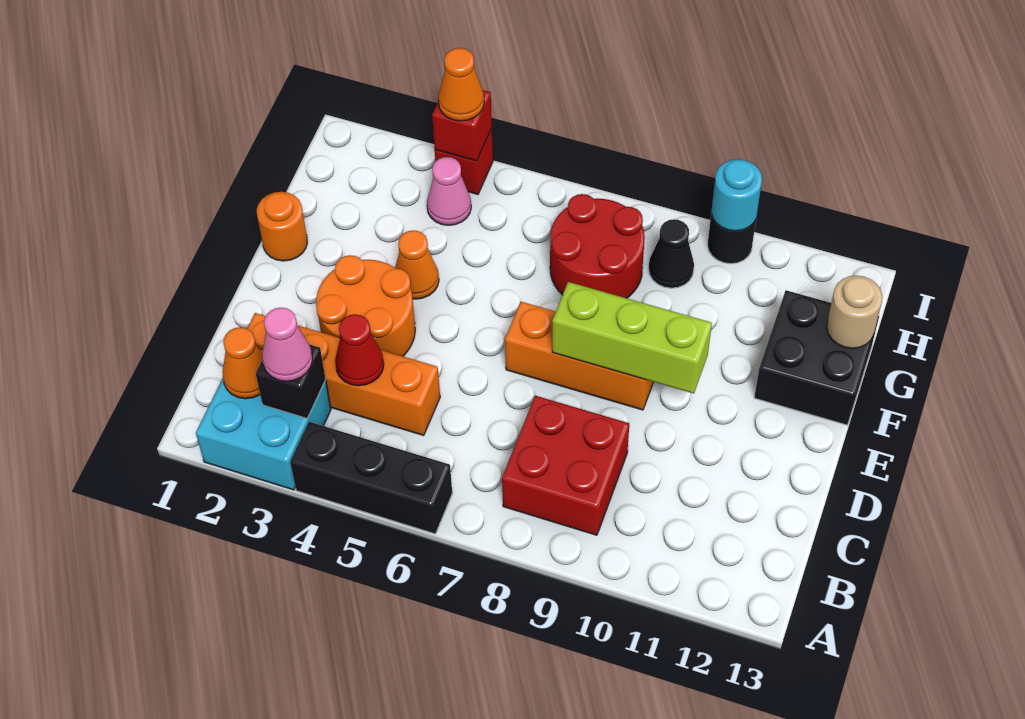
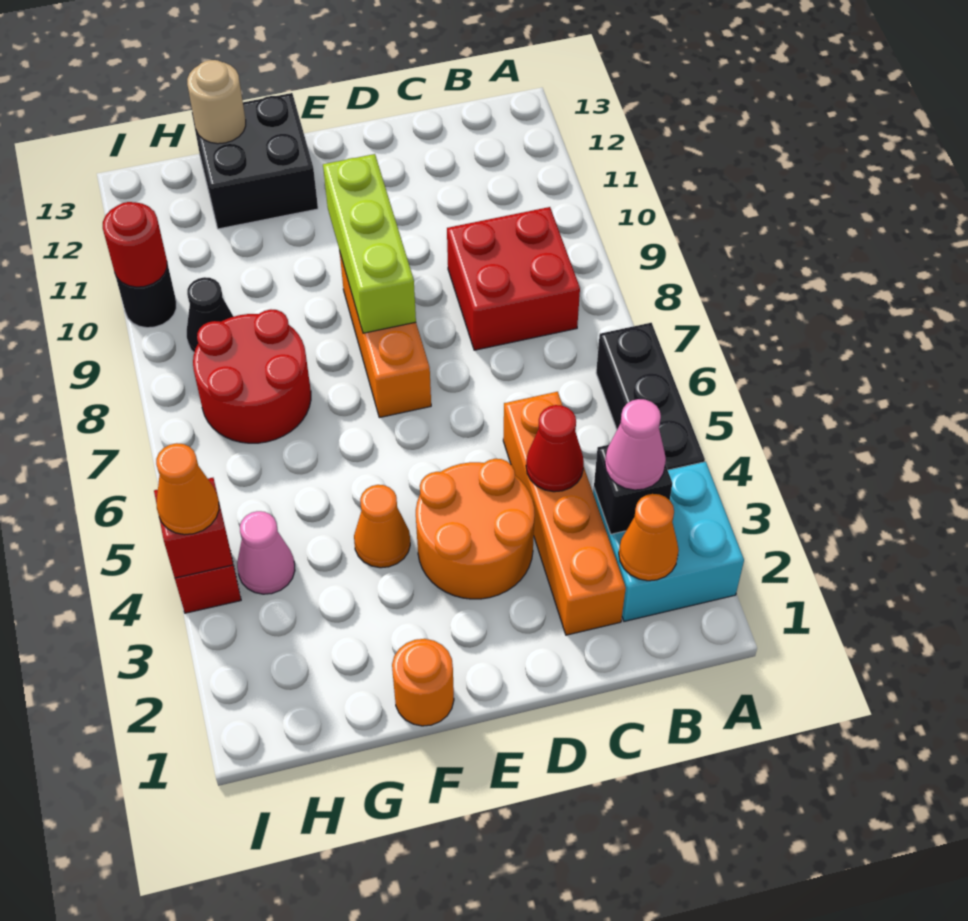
cyan 1x1 round brick [711,159,762,231] -> red 1x1 round brick [103,202,167,287]

